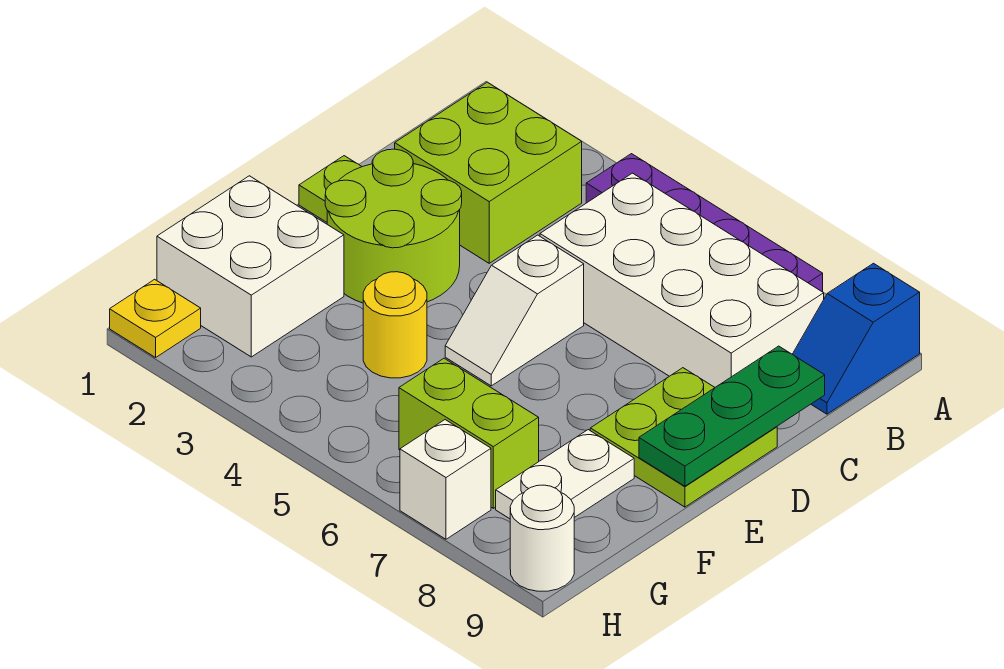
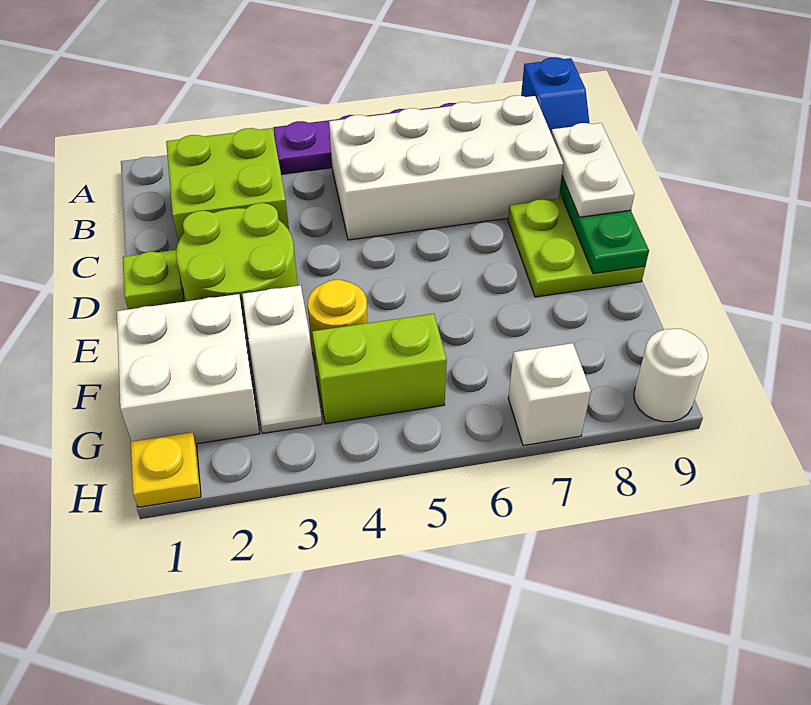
white 1x2 slope [445,235,584,386] -> white 1x2 slope moved to [242,285,322,433]
white 1x2 plate [496,430,634,519] -> white 1x2 plate moved to [551,123,635,217]
lime 1x2 brick [399,358,539,508] -> lime 1x2 brick moved to [312,314,447,424]

